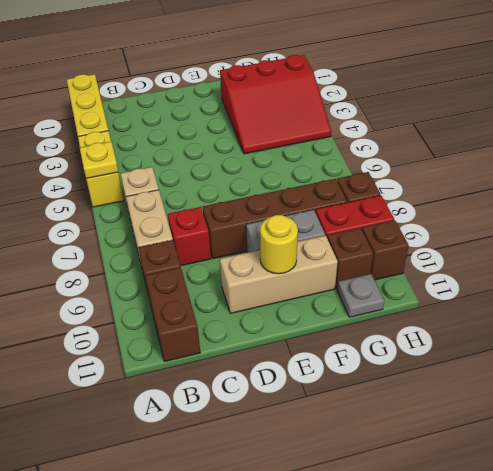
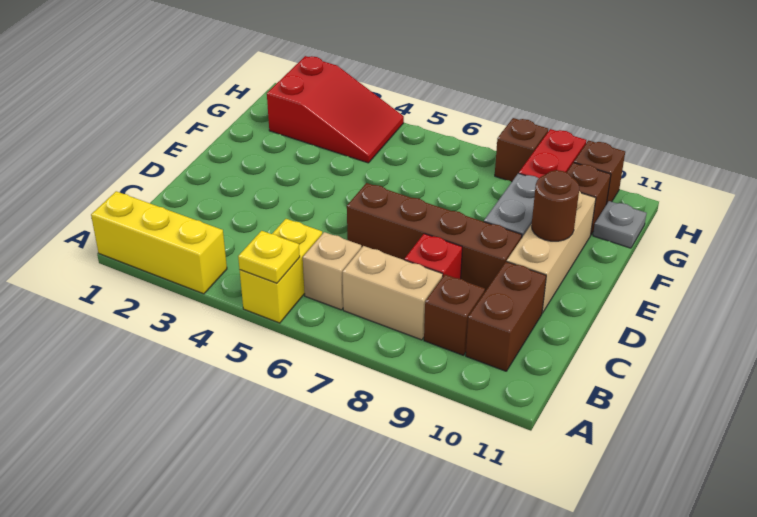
yellow 1x2 brick [78,131,124,207] -> yellow 1x2 brick turned to [240,219,322,323]
brown 1x2 brick [145,267,201,362] -> brown 1x2 brick turned to [466,262,546,371]
brown 1x4 brick [203,179,347,259] -> brown 1x4 brick turned to [347,183,522,291]
yellow 1x1 round brick [260,215,298,274] -> brown 1x1 round brick [532,170,579,241]
red 3x3 slope [220,55,331,154] -> red 2x3 slope [267,56,404,163]

